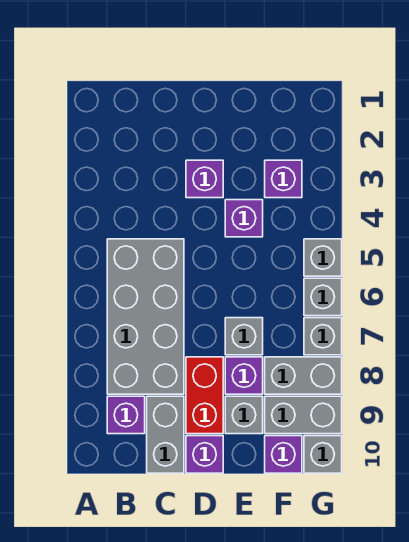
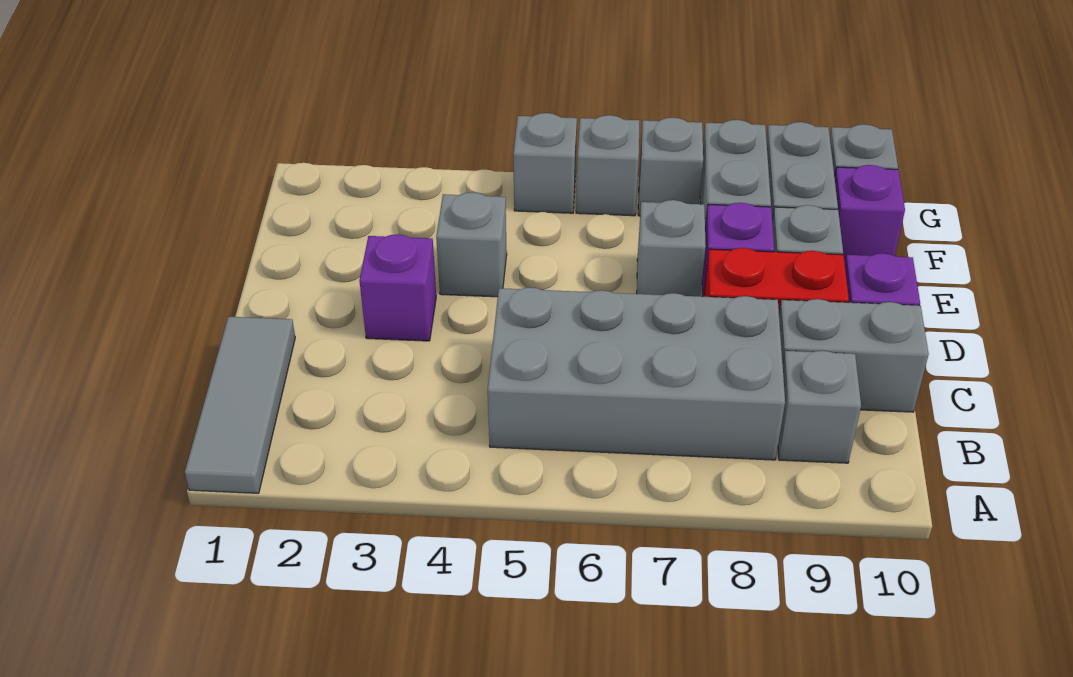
none -> grey 1x3 tile [185,317,295,493]
purple 1x1 brick [107,396,145,434] -> grey 1x1 brick [778,351,861,463]
purple 1x1 brick [225,200,263,237] -> grey 1x1 brick [436,192,507,297]
purple 1x1 brick [265,160,302,198] -> none

